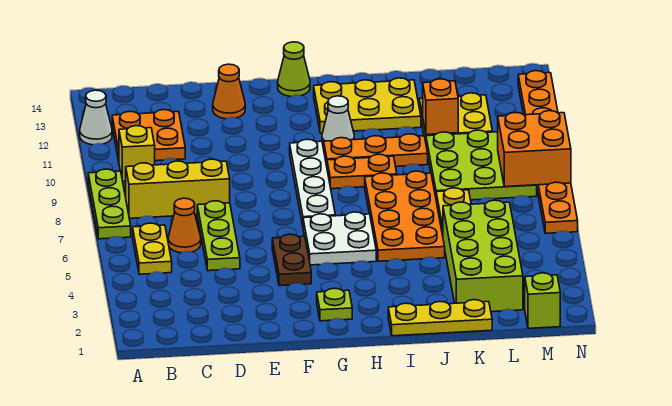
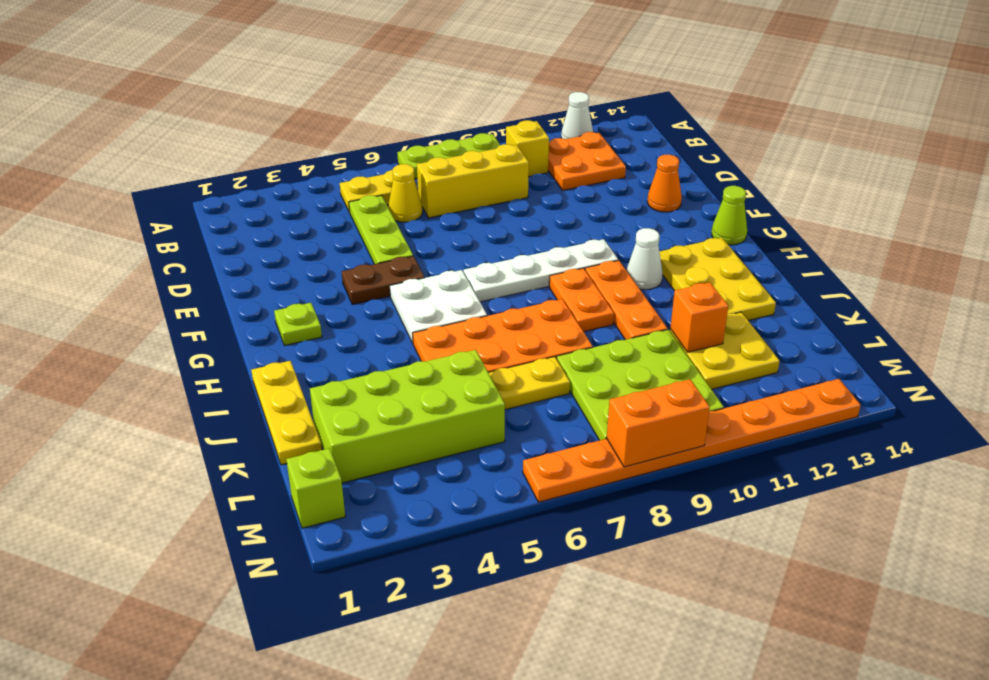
yellow 1x3 brick [126,159,230,218] -> yellow 1x3 brick turned to [417,144,529,218]
orange 1x1 cone [168,198,201,253] -> yellow 1x1 cone [388,164,423,222]
lime 1x3 plate [197,201,240,271] -> lime 1x3 plate turned to [349,195,413,264]
orange 2x2 brick [498,111,571,187] -> orange 1x2 brick [607,379,710,467]

